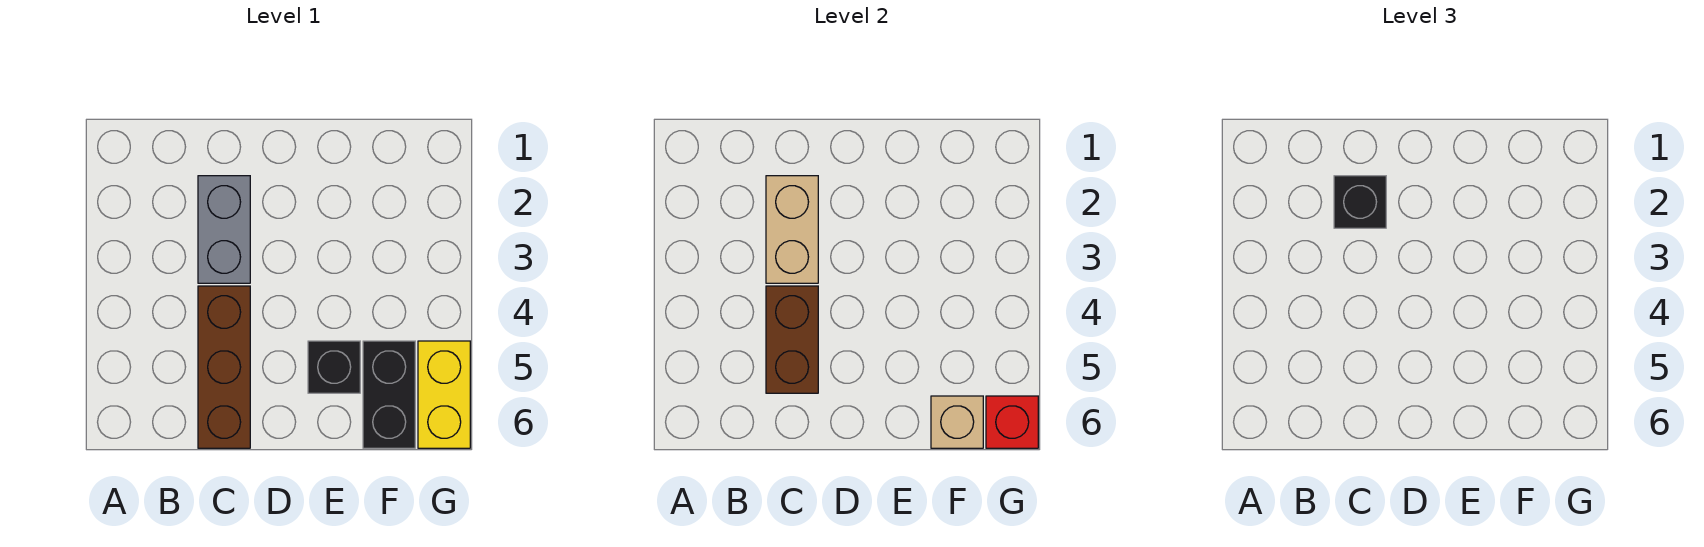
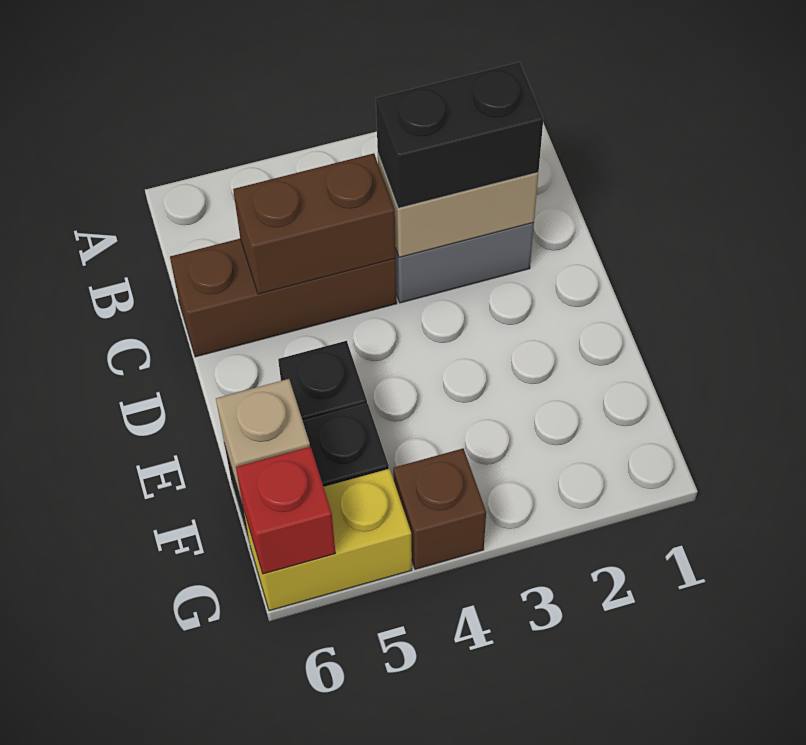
black 1x1 brick [1334,176,1386,228] -> black 1x2 brick [376,62,543,208]
none -> brown 1x1 brick [393,449,486,569]

